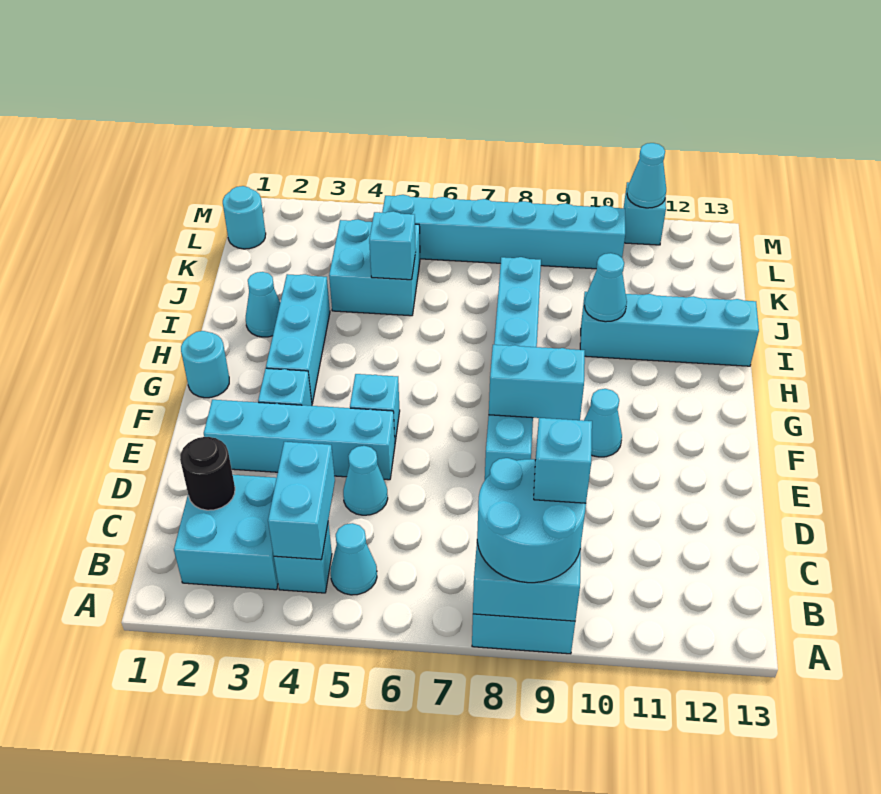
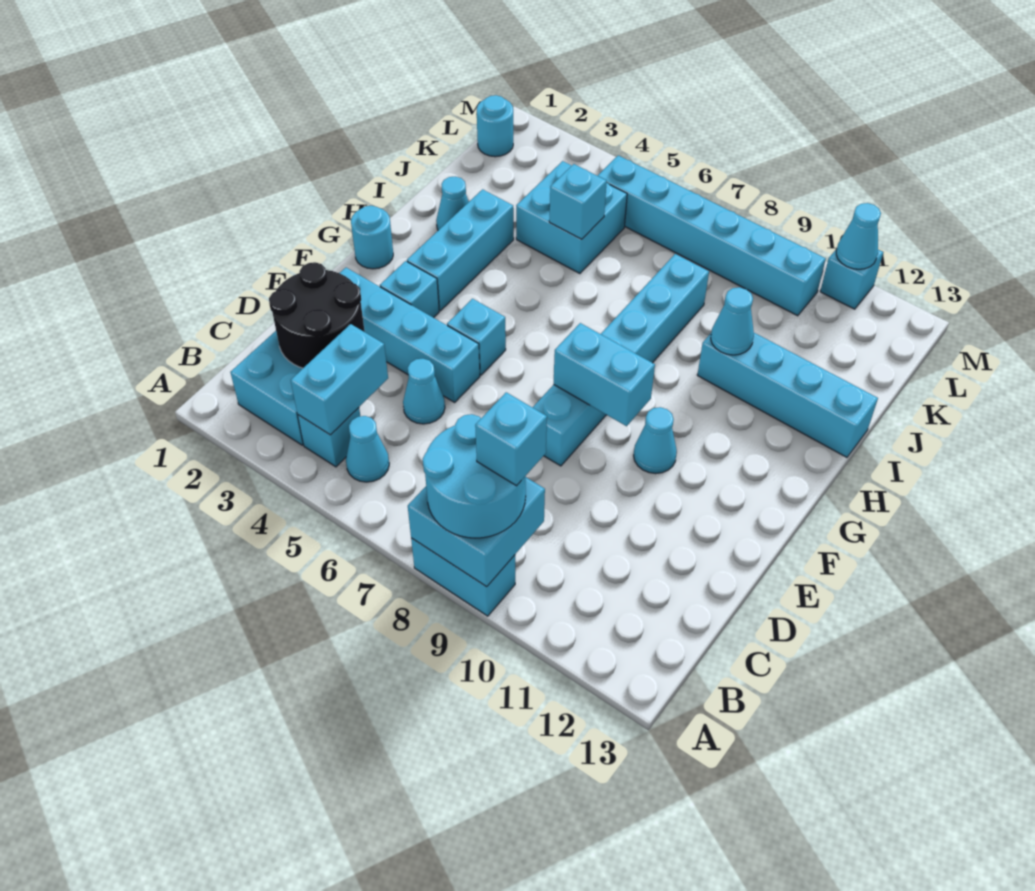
black 1x1 round brick [180,437,235,510] -> black 2x2 round brick [269,262,365,368]

